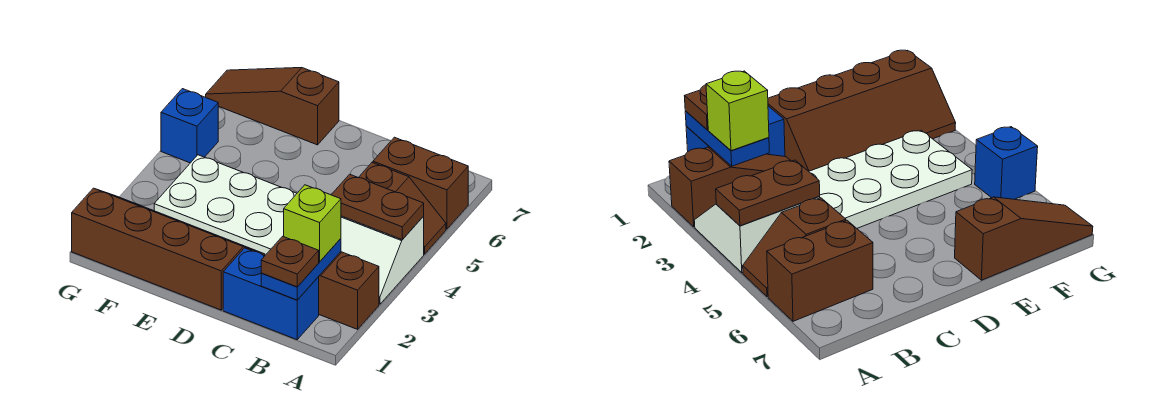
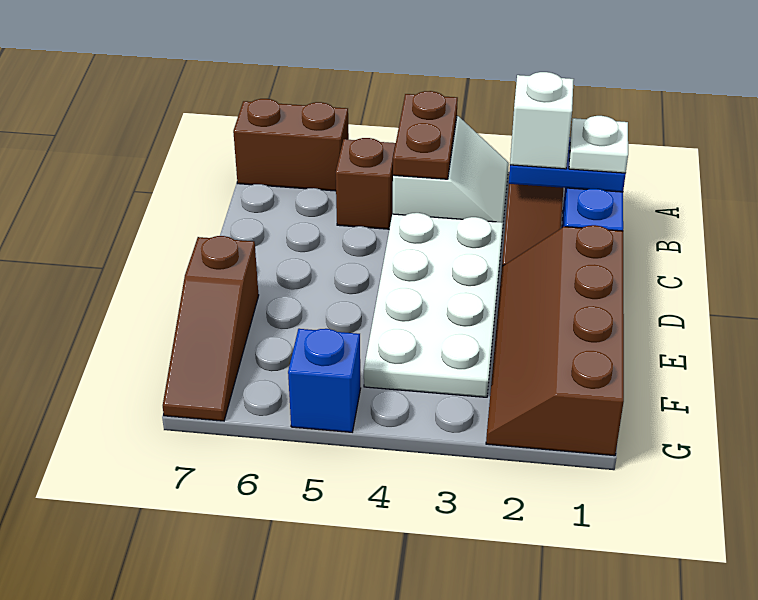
brown 1x2 brick [373,137,468,229] -> brown 1x2 brick turned to [233,99,349,191]
brown 1x1 plate [261,236,319,287] -> white 1x1 plate [569,116,628,173]
lime 1x1 brick [284,185,341,262] -> white 1x1 brick [510,72,574,169]

